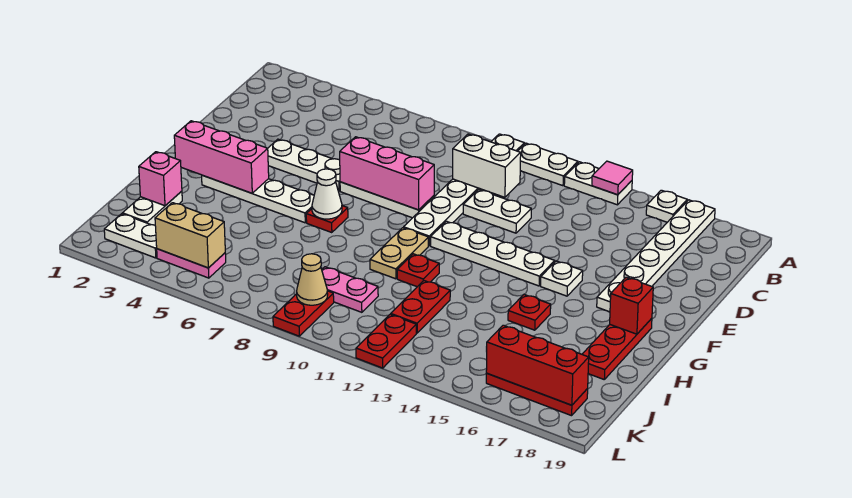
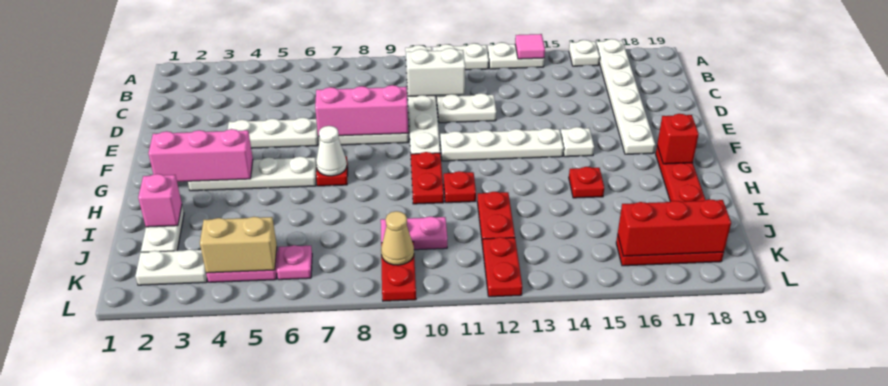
tan 1x2 plate [370,228,428,279] -> red 1x2 plate [411,152,444,204]
none -> pink 1x1 plate [277,245,312,280]

